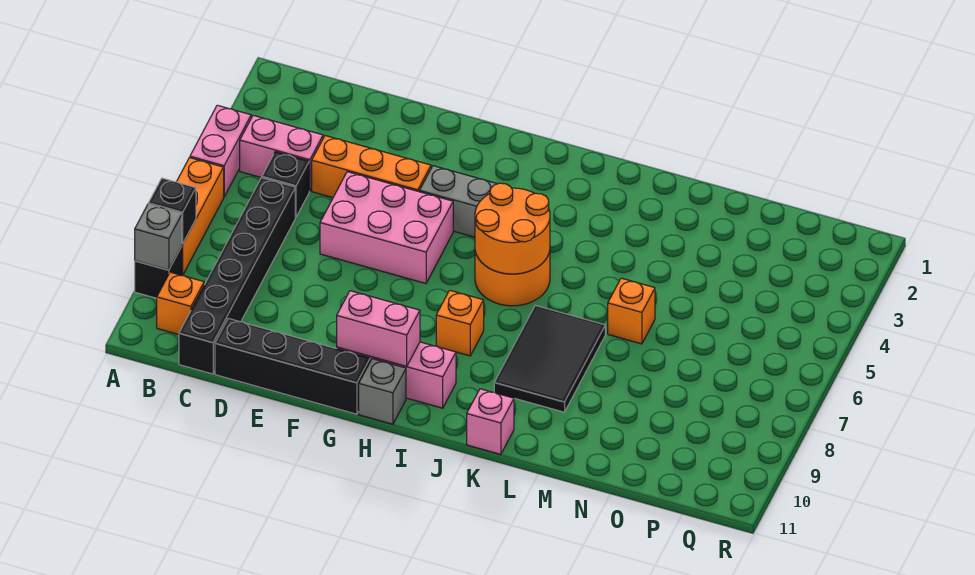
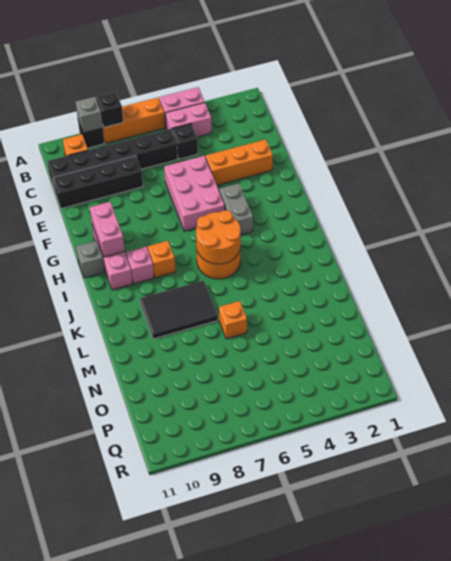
pink 1x2 brick [240,115,323,191] -> pink 1x2 brick turned to [166,103,211,137]
orange 1x3 brick [312,136,431,198] -> orange 1x3 brick turned to [206,139,273,185]
black 1x4 brick [215,318,370,414] -> black 1x4 brick turned to [53,156,143,209]
pink 1x1 brick [467,389,514,454] -> pink 1x1 brick moved to [126,247,154,284]

